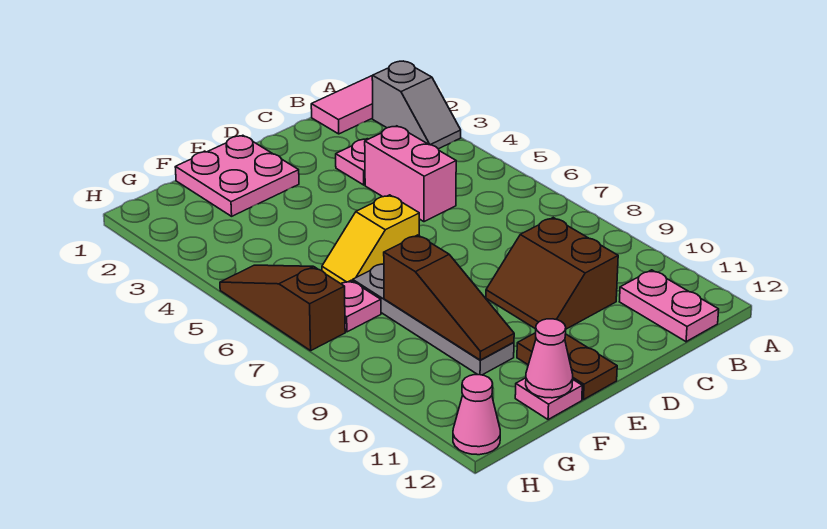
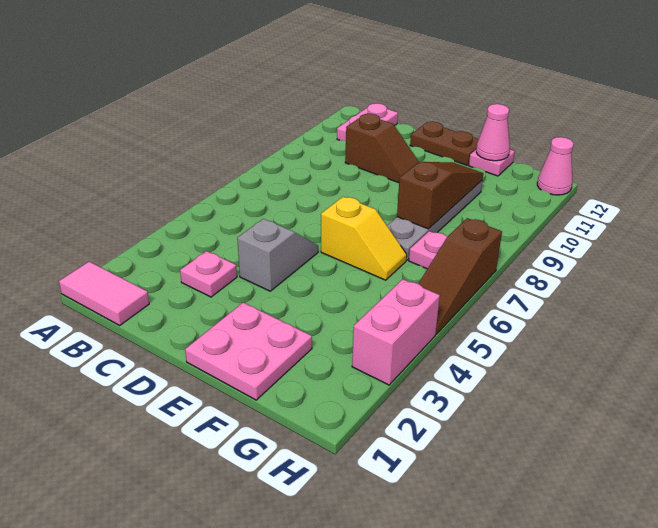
grey 1x2 slope [372,61,461,149] -> grey 1x2 slope moved to [237,219,318,291]
pink 1x2 brick [365,126,456,222] -> pink 1x2 brick moved to [352,279,440,385]
brown 2x2 slope [486,218,618,329] -> brown 1x2 slope [345,114,419,183]
brown 1x2 plate [517,333,617,400] -> brown 1x2 plate turned to [410,122,479,165]

